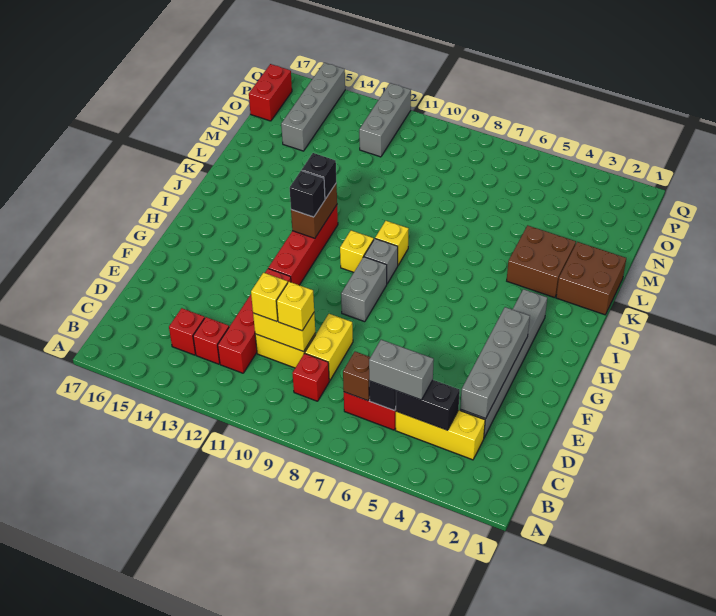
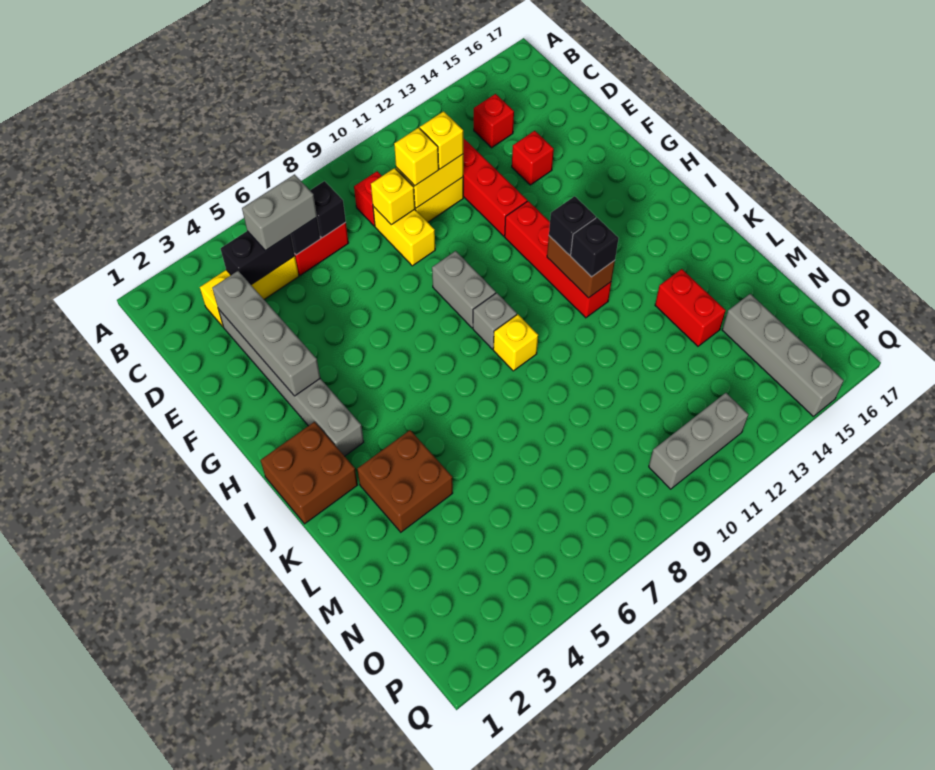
brown 1x1 brick [343,352,370,401] -> black 1x1 brick [310,181,346,238]
red 1x1 brick [193,317,229,364] -> red 1x1 brick moved to [512,131,554,185]
yellow 1x1 brick [340,230,374,272] -> yellow 1x1 brick moved to [371,168,415,225]
brown 2x2 brick [556,242,626,315] -> brown 2x2 brick moved to [261,422,358,524]
grey 1x3 brick [359,83,411,157] -> grey 1x3 brick turned to [649,393,748,489]
red 1x2 brick [249,64,292,121] -> red 1x2 brick moved to [655,269,726,346]

